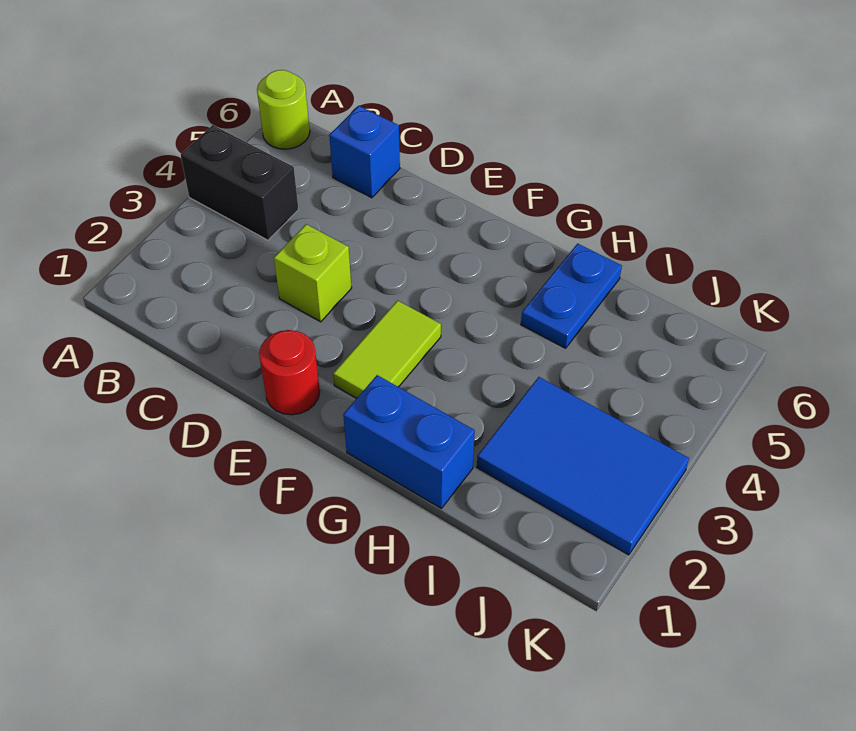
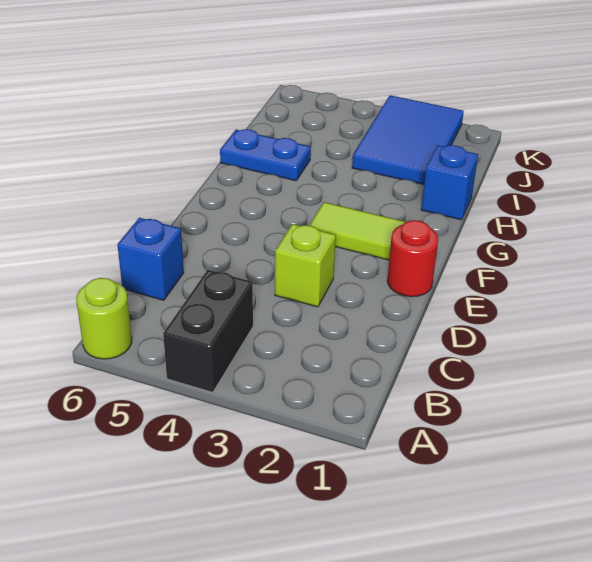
blue 1x2 brick [343,375,475,508] -> blue 1x1 brick [421,145,478,220]

